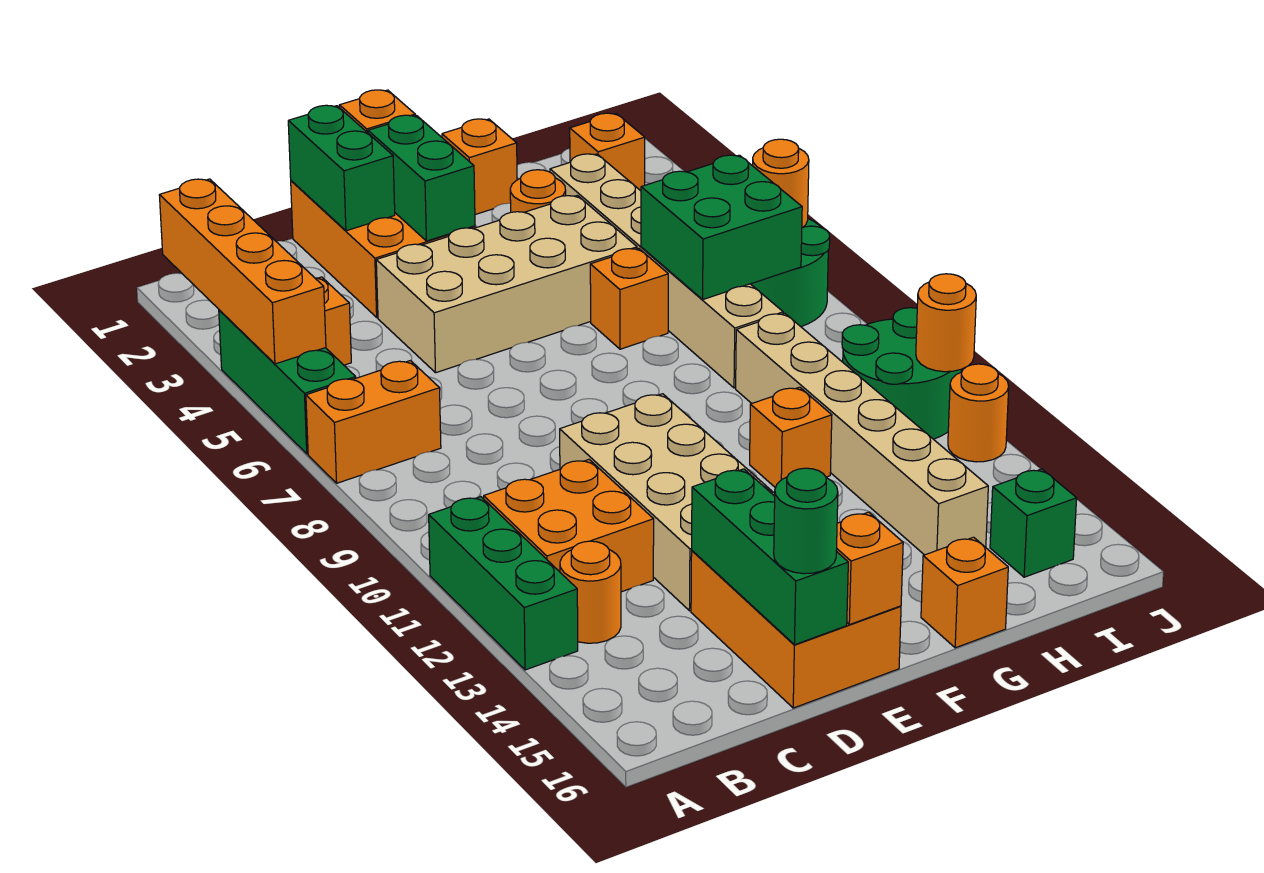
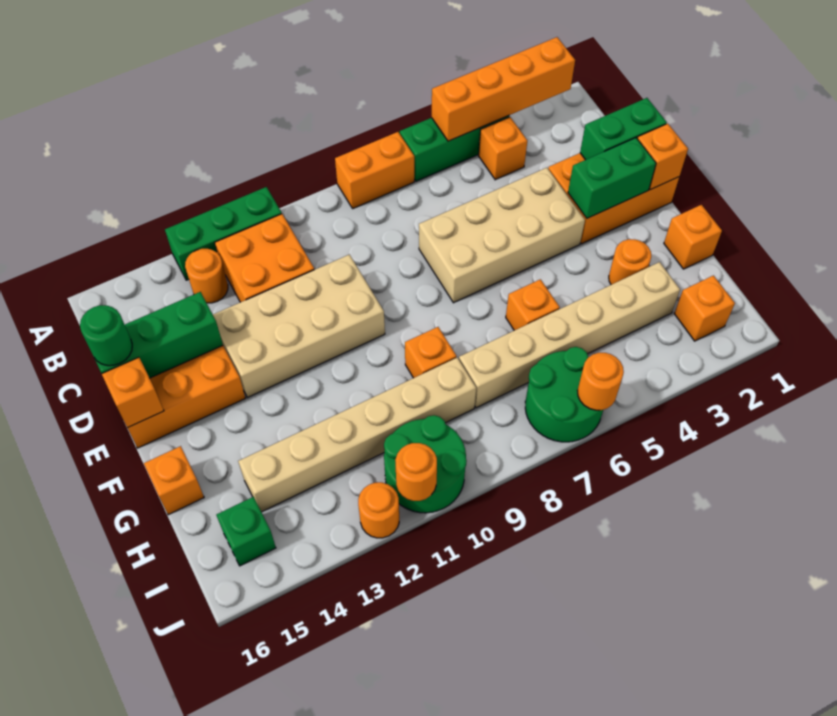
orange 1x2 brick [306,361,441,483] -> orange 1x2 brick turned to [335,132,414,208]
tan 2x4 brick [376,195,637,373] -> tan 2x4 brick turned to [419,168,585,303]
orange 1x1 brick [750,387,832,488] -> orange 1x1 brick moved to [405,327,457,378]
green 2x2 brick [641,155,802,299] -> none

